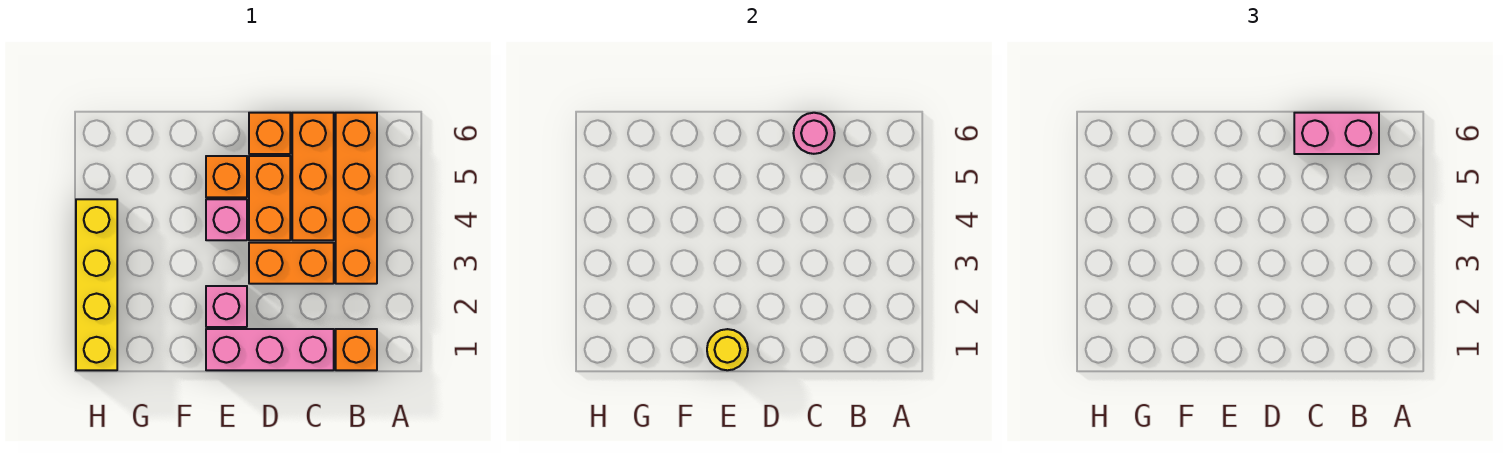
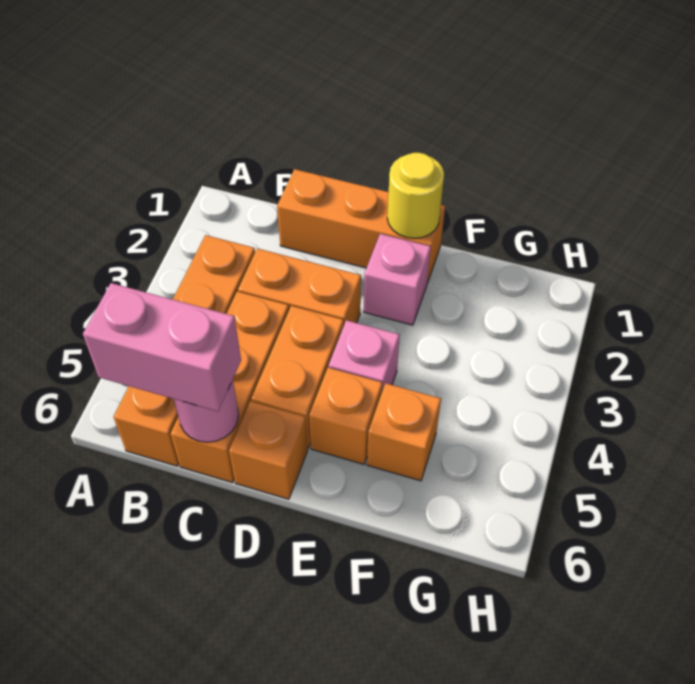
orange 1x1 brick [336,329,377,370] -> orange 1x1 brick moved to [367,383,441,481]
pink 1x3 brick [206,329,334,370] -> orange 1x3 brick [277,169,445,283]
yellow 1x4 brick [76,199,117,370] -> none

